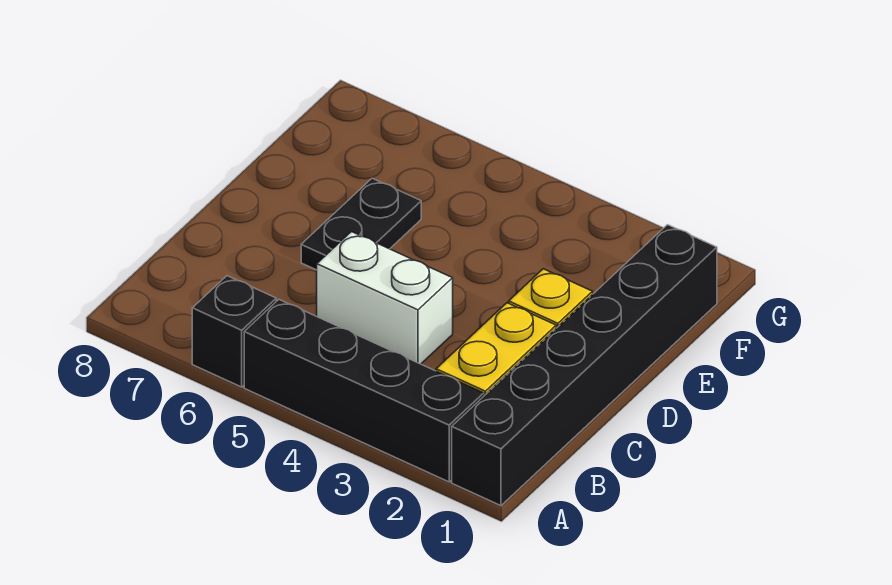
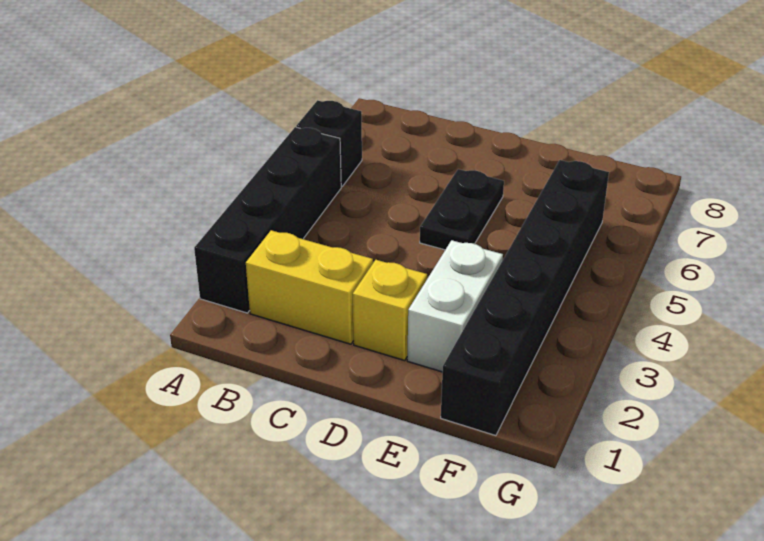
black 1x6 brick [452,225,717,506] -> black 1x6 brick turned to [441,160,609,436]
white 1x2 brick [317,232,453,364] -> white 1x2 brick moved to [407,240,503,372]
black 1x2 plate [301,178,421,270] -> black 1x2 plate turned to [420,169,504,250]

